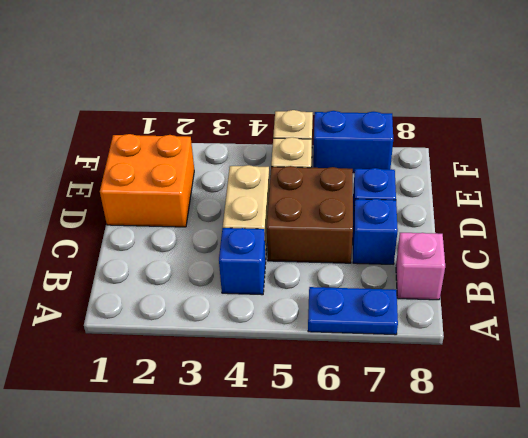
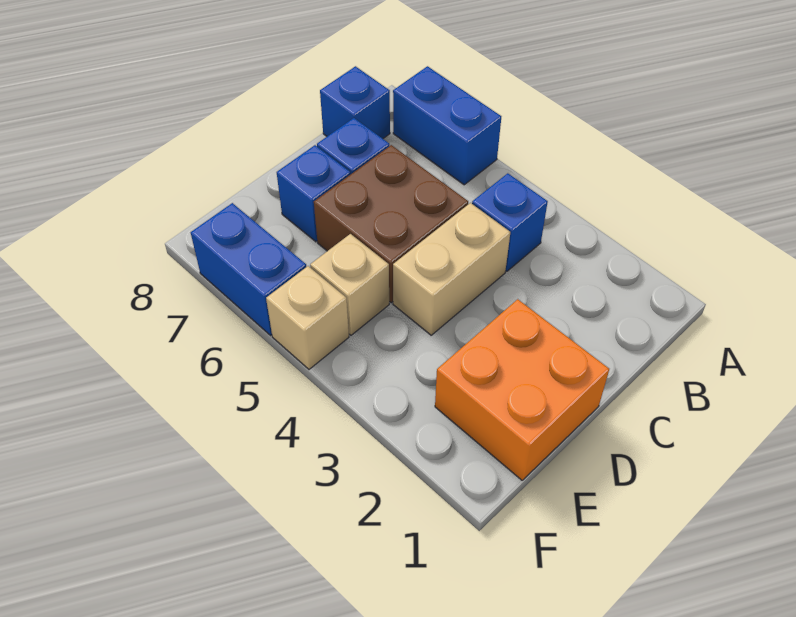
blue 1x2 plate [308,287,398,335] -> blue 1x2 brick [393,66,501,185]
pink 1x1 brick [396,233,445,300] -> blue 1x1 brick [320,66,390,139]

